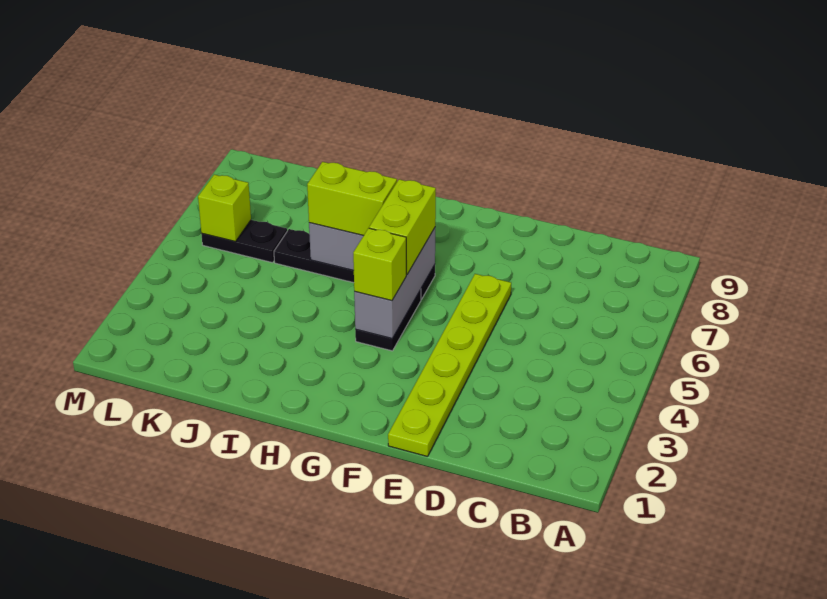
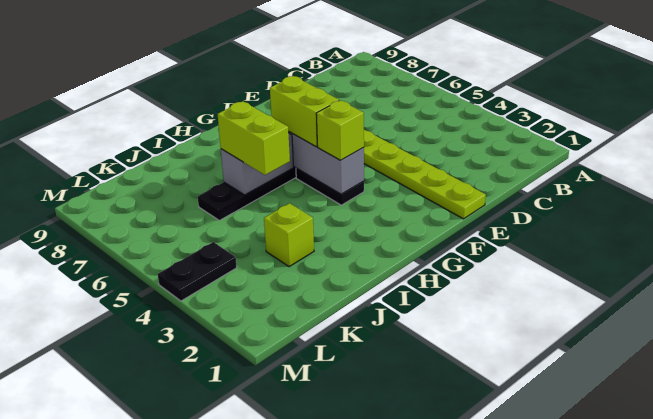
lime 1x2 brick [307,162,397,236] -> lime 1x2 brick turned to [218,101,290,175]
black 1x2 plate [201,220,287,263] -> black 1x2 plate moved to [158,242,237,301]
lime 1x1 brick [198,175,251,241] -> lime 1x1 brick moved to [264,203,314,267]

